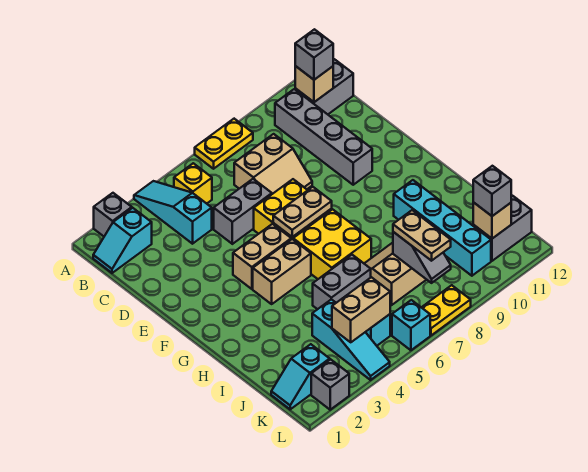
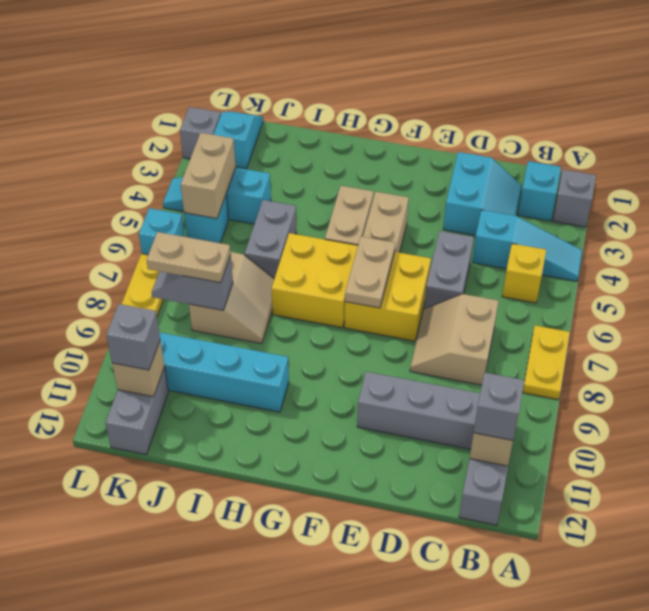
none -> cyan 2x2 slope [443,152,522,235]

